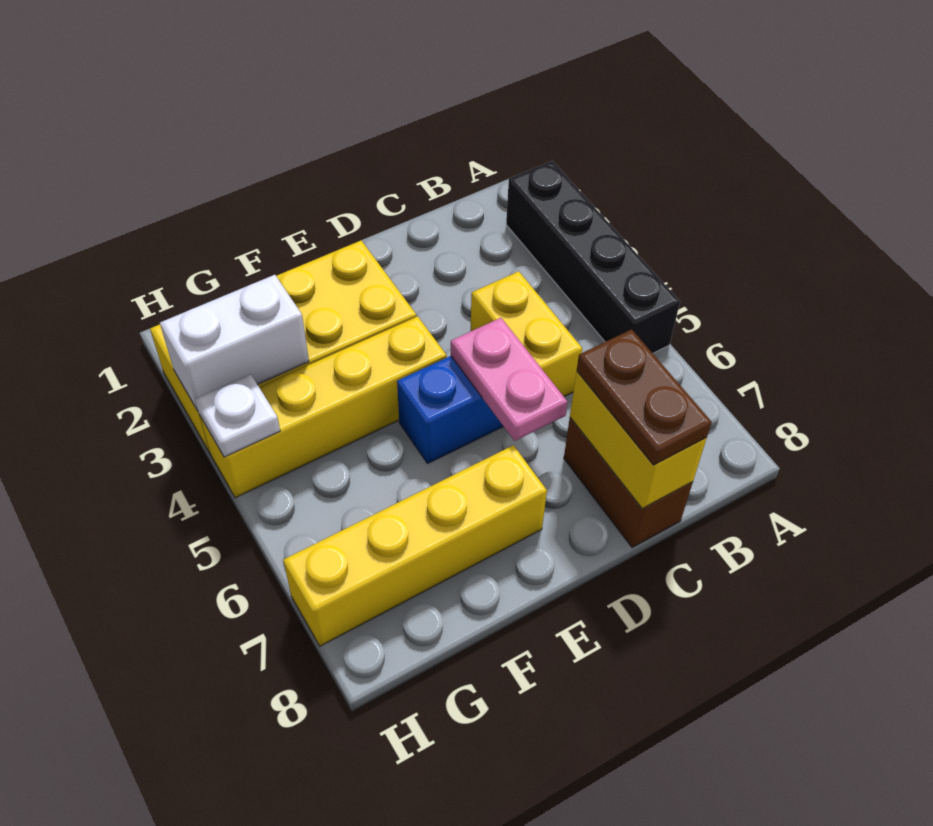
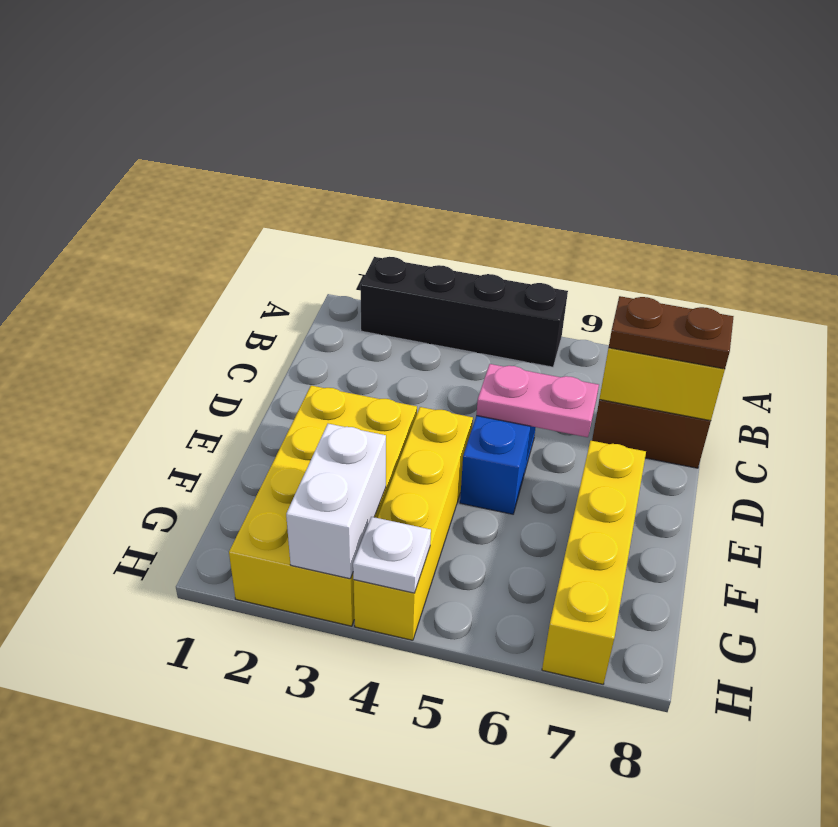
yellow 1x2 brick [470,271,582,397] -> none

